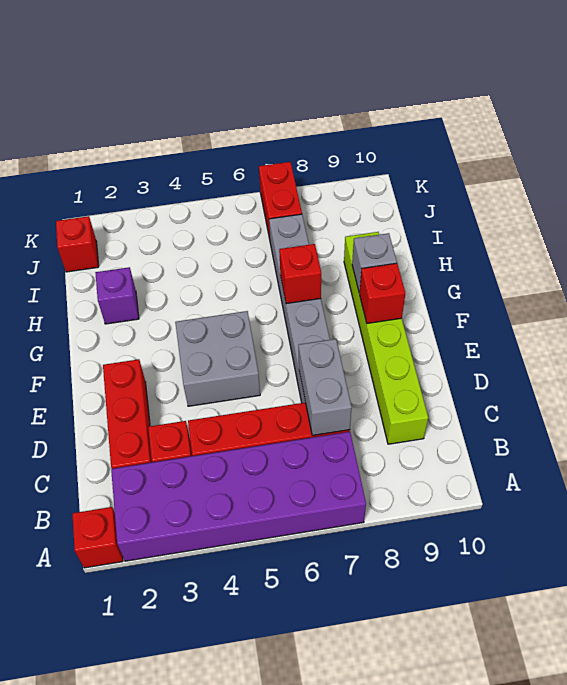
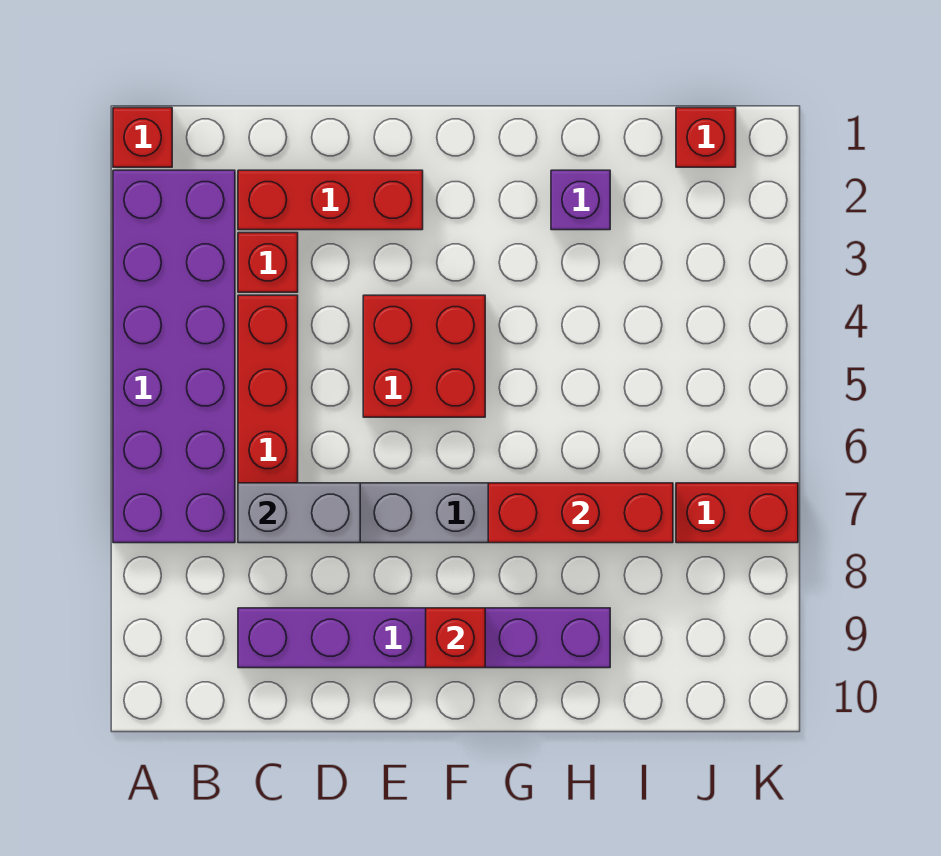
lime 1x6 brick [344,232,428,444] -> purple 1x6 brick [238,608,610,668]
grey 2x2 brick [175,311,260,406] -> red 2x2 brick [363,295,485,417]
red 1x1 brick [279,244,321,304] -> red 1x3 brick [488,483,673,543]
grey 1x1 brick [352,233,397,293] -> none

